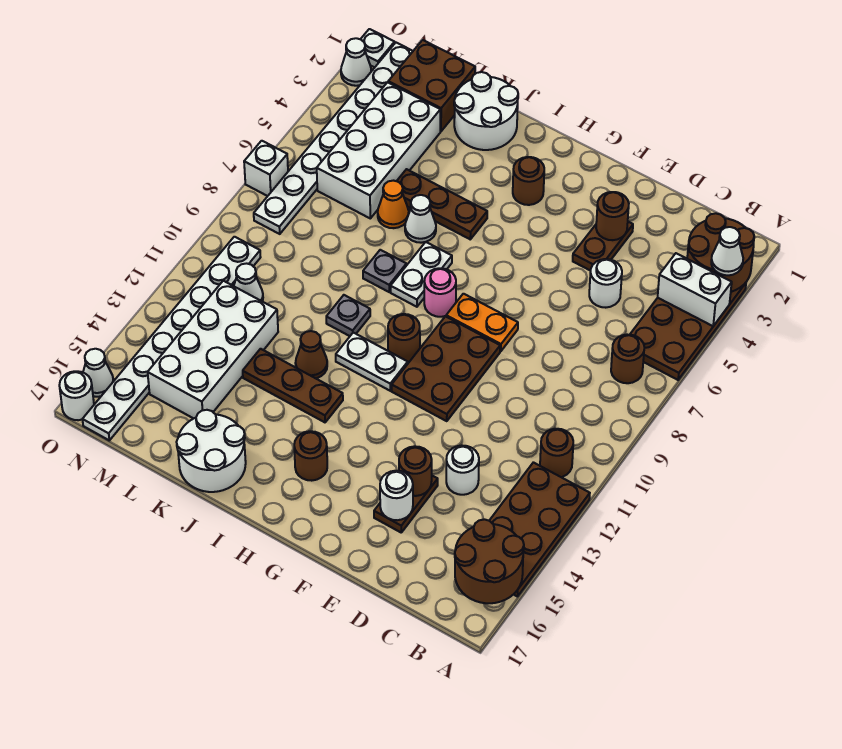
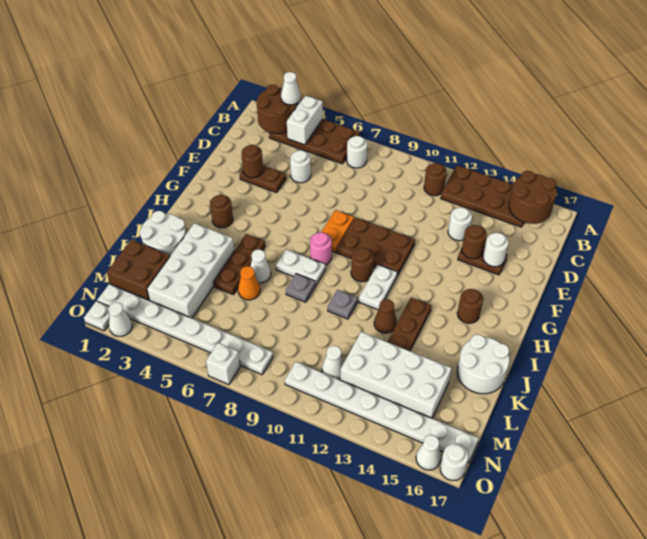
brown 1x1 round brick [611,335,644,383] -> white 1x1 round brick [347,136,367,168]
white 2x4 brick [317,82,440,218] -> white 2x4 brick turned to [147,223,234,318]

